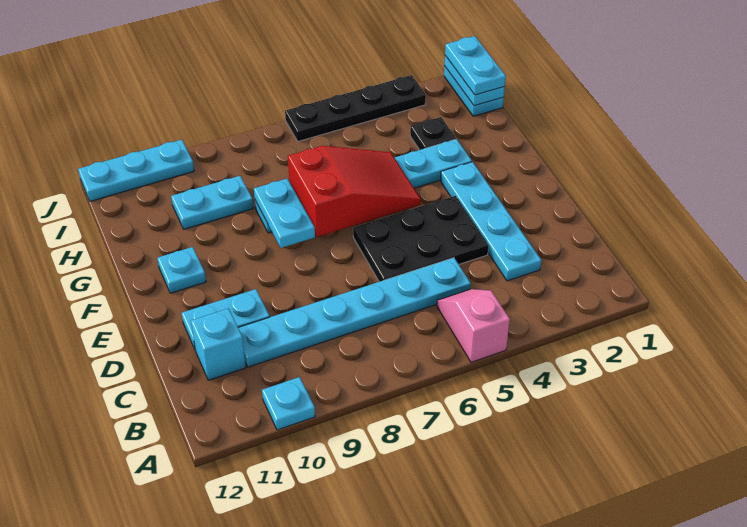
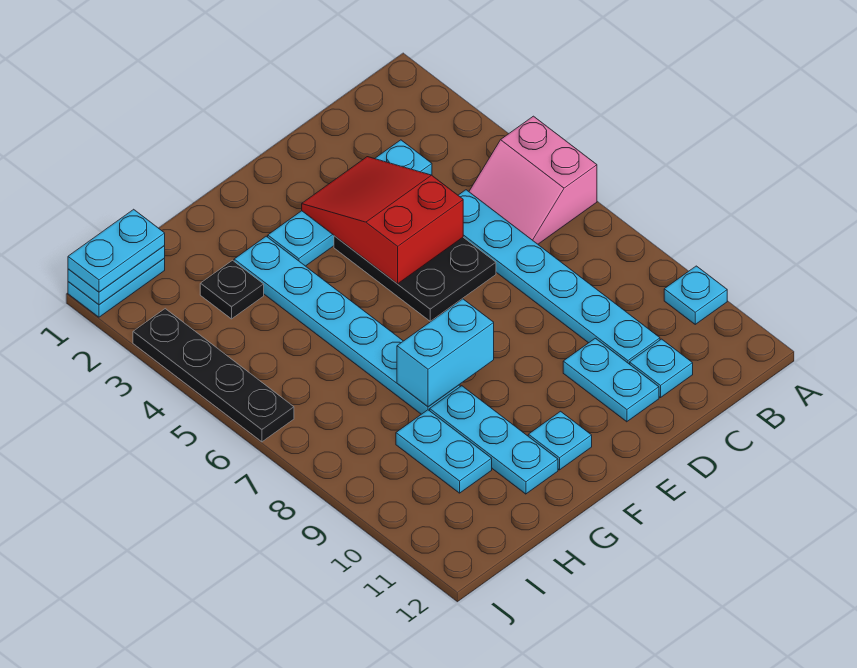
pink 1x2 slope [437,289,510,362] -> pink 2x2 slope [469,116,597,244]
cyan 1x1 brick [191,308,246,380] -> cyan 1x1 plate [630,339,693,398]
red 2x3 slope [288,146,421,237] -> red 2x3 slope moved to [302,157,463,284]
cyan 1x2 plate [254,179,315,248] -> cyan 1x2 brick [397,299,494,407]
cyan 1x3 plate [78,140,194,201] -> cyan 1x3 plate moved to [430,386,558,494]

